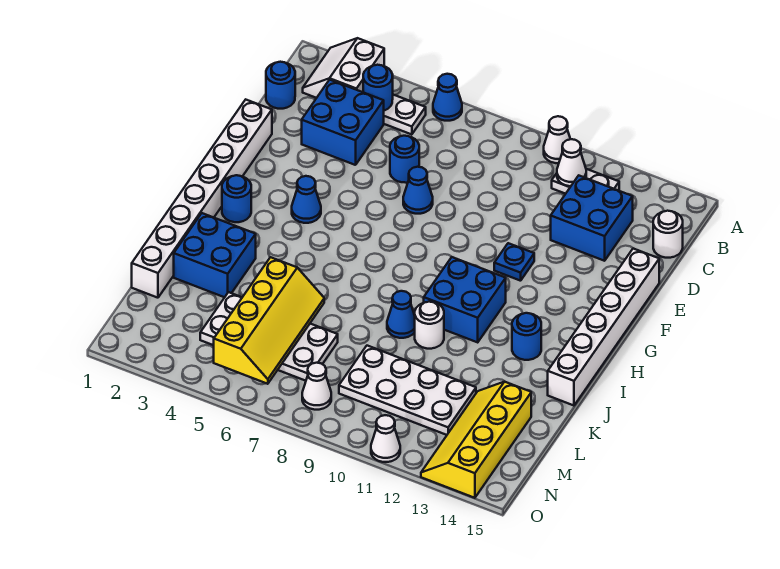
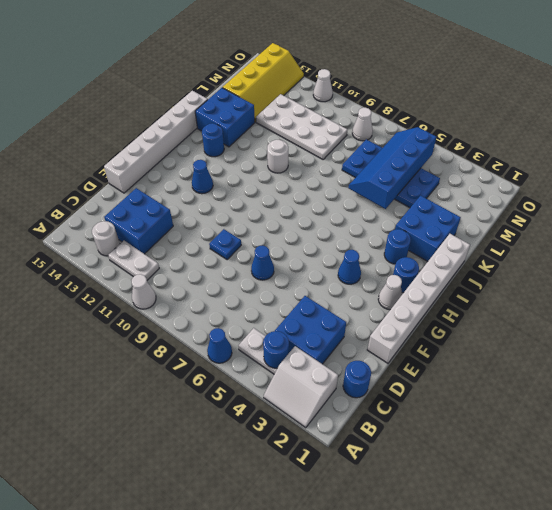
white 2x2 slope [303,38,384,98] -> white 2x2 slope turned to [264,346,338,428]
white 1x1 cone [557,139,586,186] -> white 1x1 cone moved to [378,275,402,310]
white 1x1 round brick [653,211,683,258] -> white 1x1 round brick moved to [92,221,120,256]
blue 1x1 round brick [390,136,419,183] -> blue 1x1 round brick moved to [384,229,411,264]
white 1x8 brick [132,100,272,298] -> white 1x6 brick [367,234,470,363]
blue 1x1 plate [494,243,534,281] -> blue 1x1 plate moved to [209,229,241,259]
blue 2x2 brick [424,257,506,342] -> blue 2x2 brick moved to [195,88,255,147]
blue 1x1 cone [387,291,415,338] -> blue 1x1 cone moved to [192,160,213,194]
yellow 2x4 slope [214,257,324,384] -> blue 2x4 slope [348,127,436,209]
white 2x4 plate [200,292,338,381] -> blue 2x4 plate [342,139,440,208]

